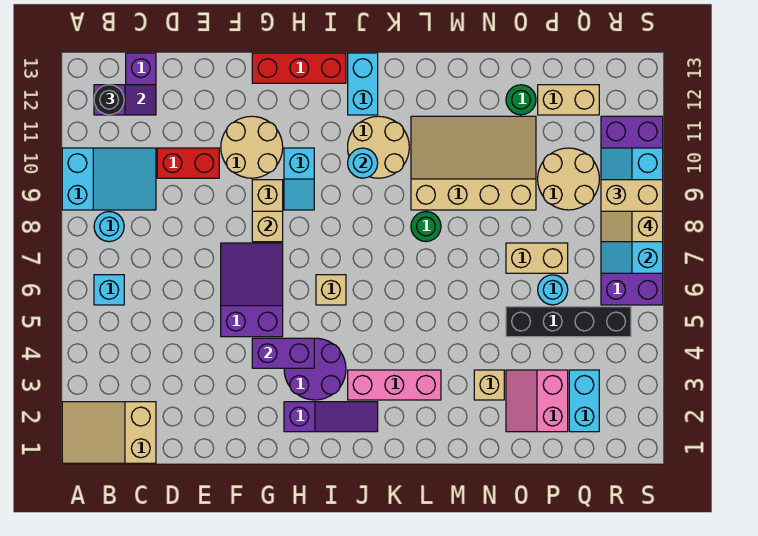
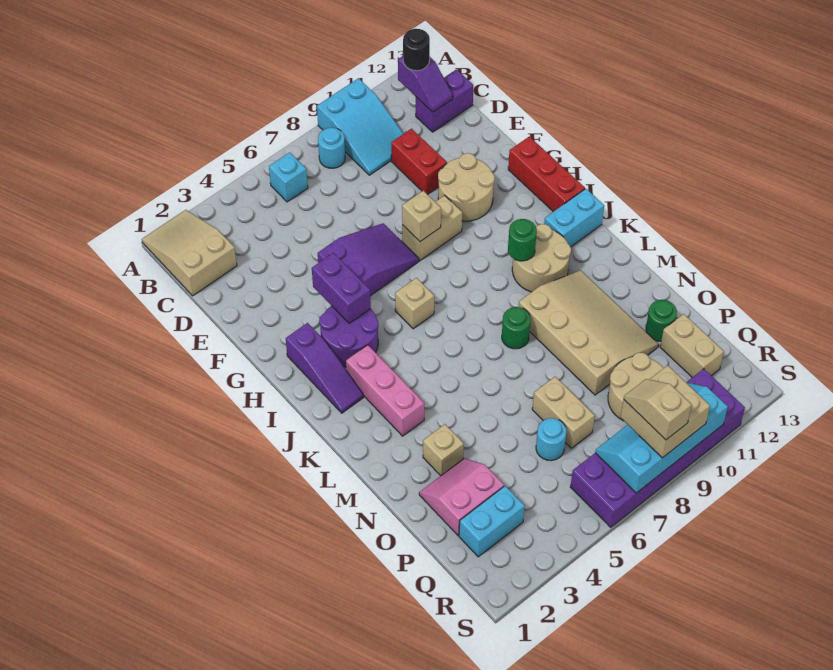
cyan 1x2 slope [284,148,314,210] -> none
cyan 1x1 round brick [348,148,378,178] -> green 1x1 round brick [508,219,537,261]
black 1x4 brick [506,307,631,337] -> none

